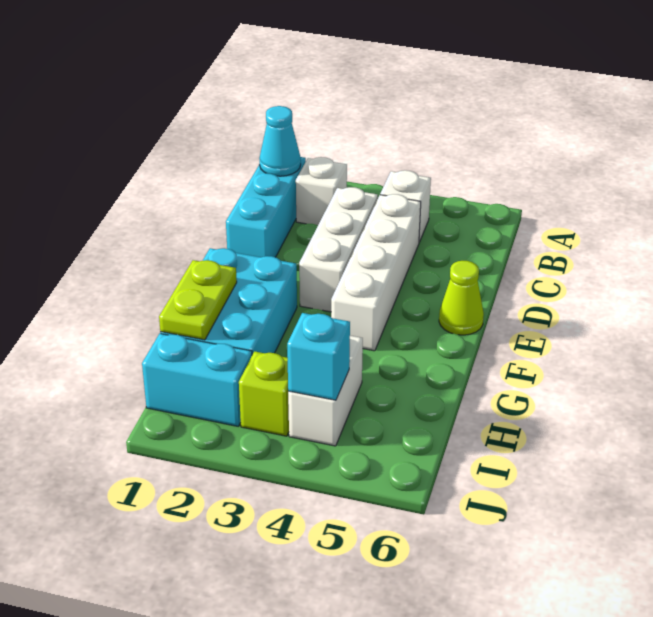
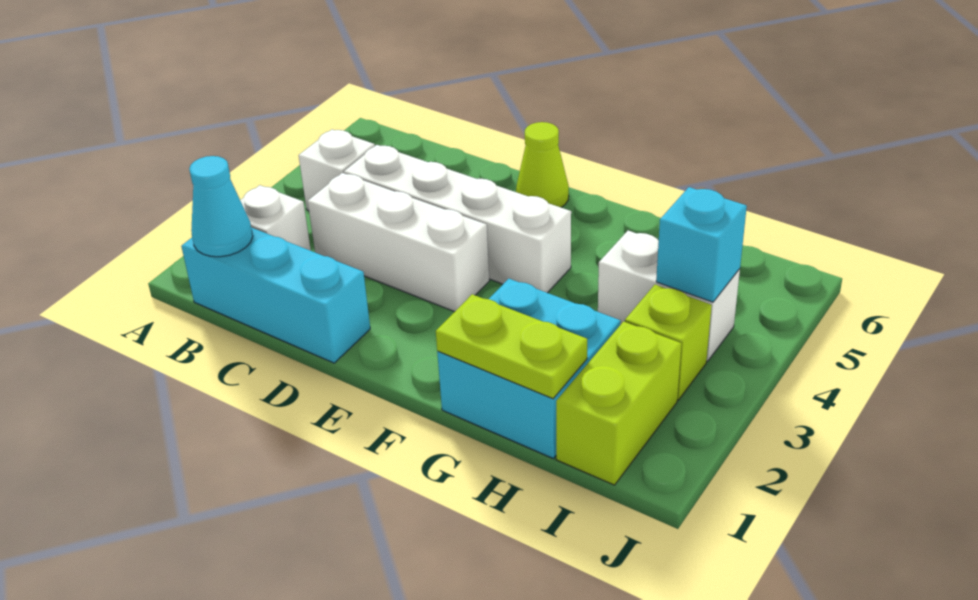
cyan 2x3 brick [160,248,297,355] -> cyan 2x2 brick [437,279,621,459]
cyan 1x2 brick [142,334,252,426] -> lime 1x2 brick [556,322,682,485]

